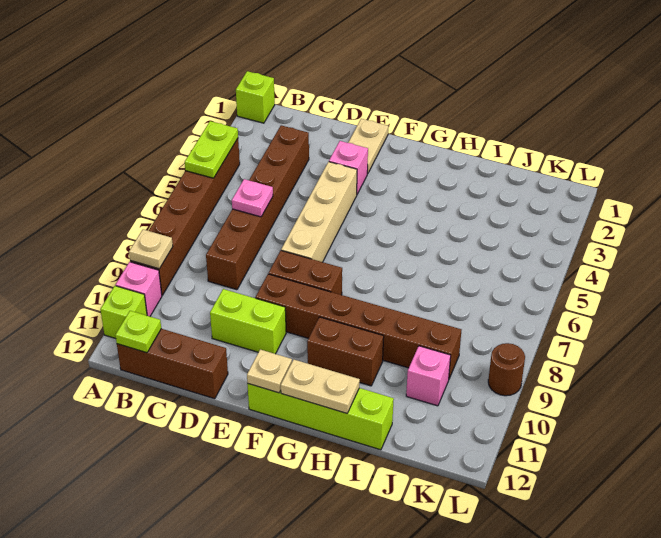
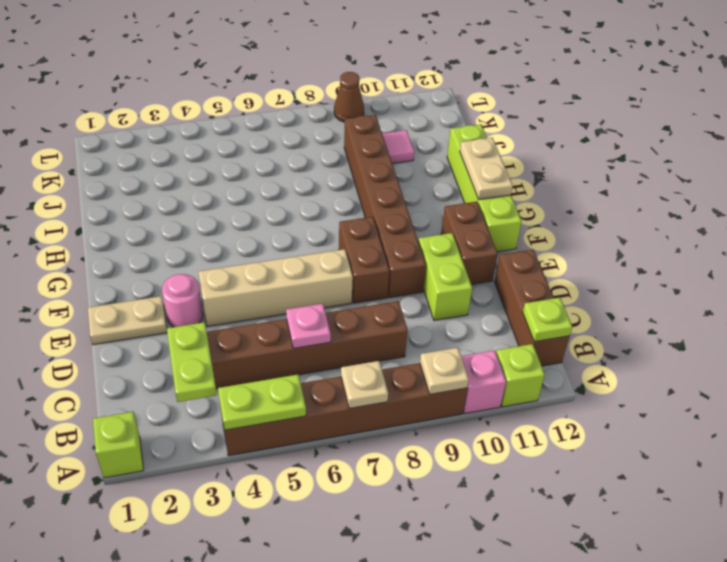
none -> lime 1x2 plate [167,322,217,402]
pink 1x1 brick [329,141,368,194] -> pink 1x1 round brick [162,274,203,327]
tan 1x1 plate [247,349,292,393] -> tan 1x1 plate moved to [341,361,388,409]
brown 1x2 brick [307,317,384,386] -> brown 1x2 brick moved to [441,202,498,285]
pink 1x1 brick [406,346,451,406] -> pink 1x1 tile [382,130,414,164]
brown 1x1 round brick [488,343,525,396] -> brown 1x1 cone [334,72,364,122]

